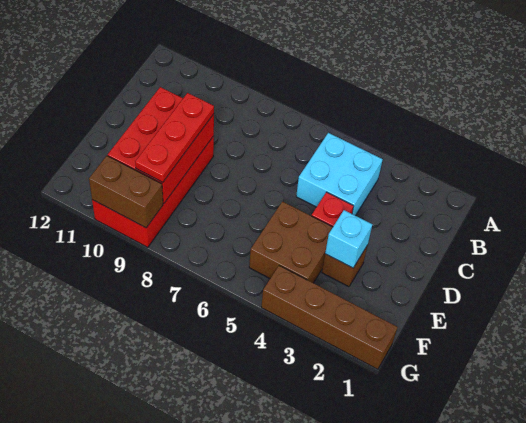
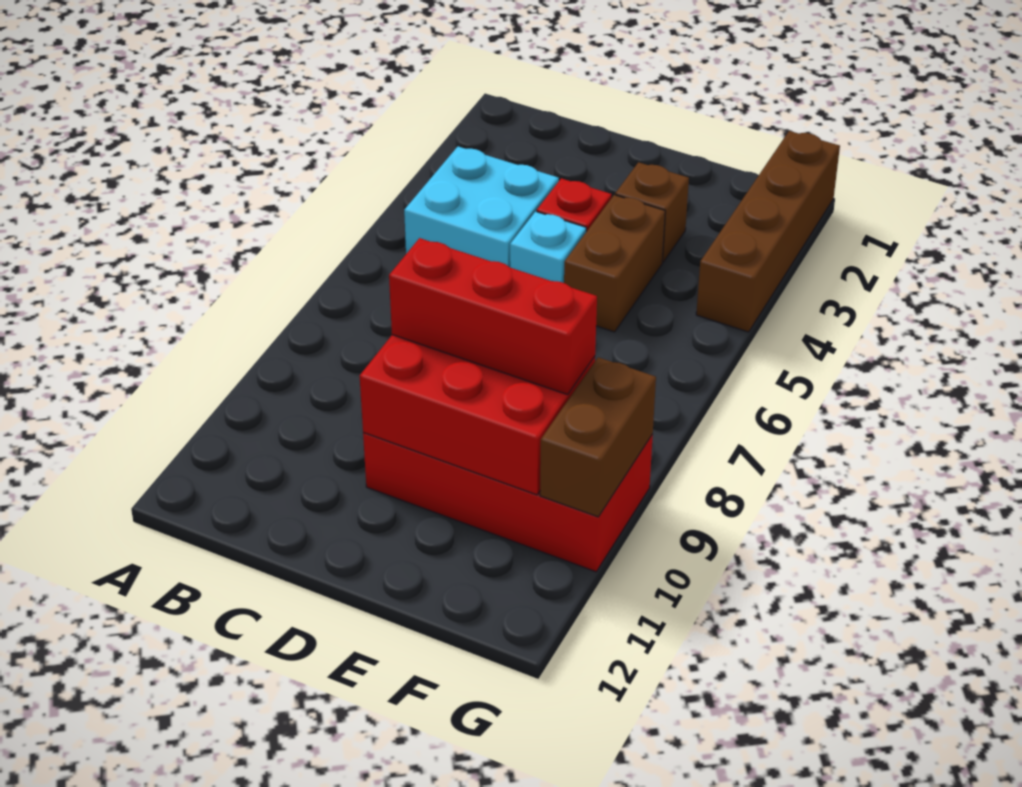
red 1x3 plate [135,93,214,183] -> red 1x3 brick [389,238,597,395]
cyan 1x1 brick [325,210,372,268] -> cyan 1x1 brick moved to [510,211,586,283]
brown 2x2 brick [249,201,333,283] -> brown 1x2 brick [564,195,665,332]

